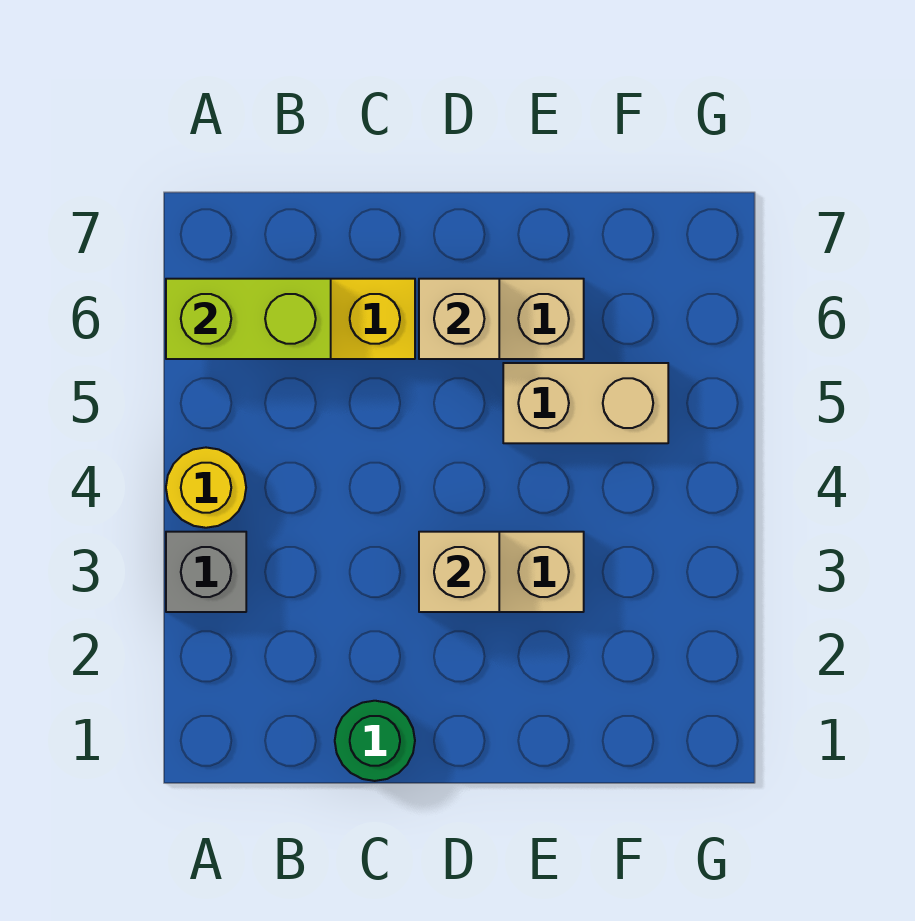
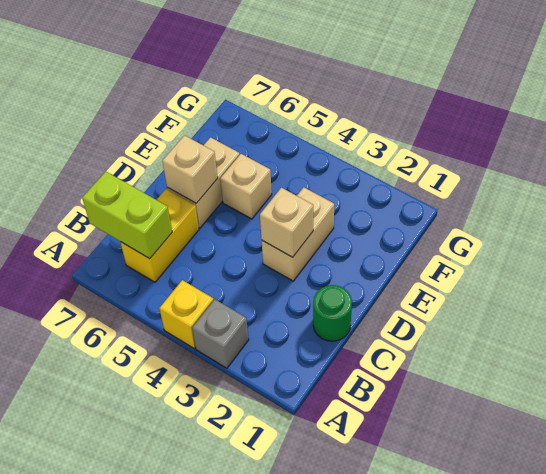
yellow 1x1 round brick [166,448,246,528] -> yellow 1x1 brick [159,280,214,349]
lime 1x2 brick [166,279,331,359] -> lime 1x2 brick turned to [82,172,172,259]
tan 1x2 brick [503,363,668,443] -> tan 1x1 brick [220,154,272,219]

